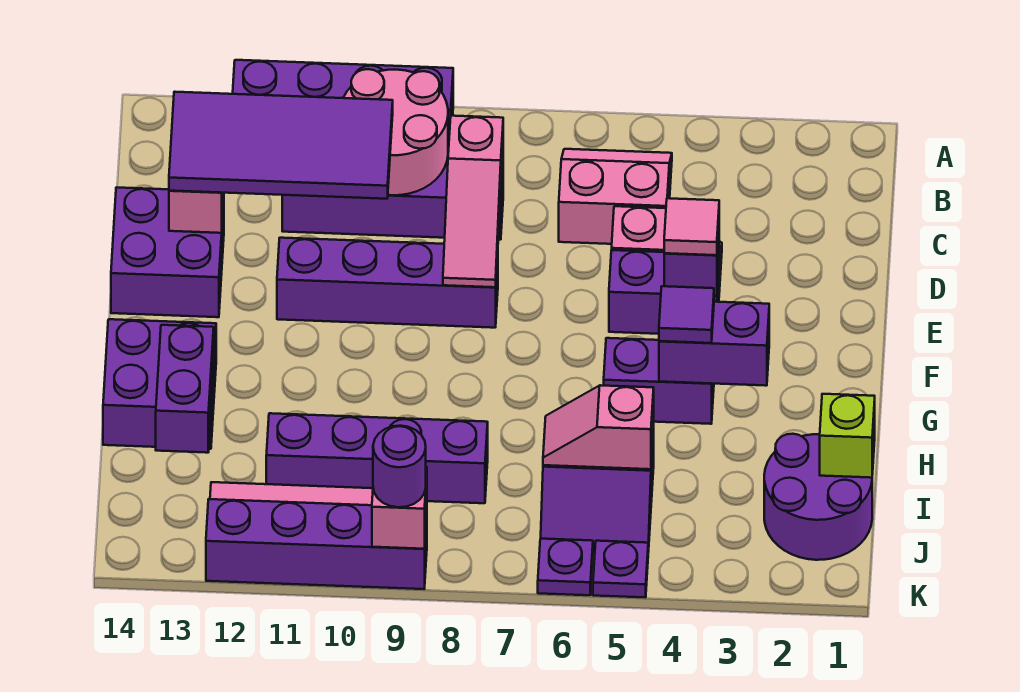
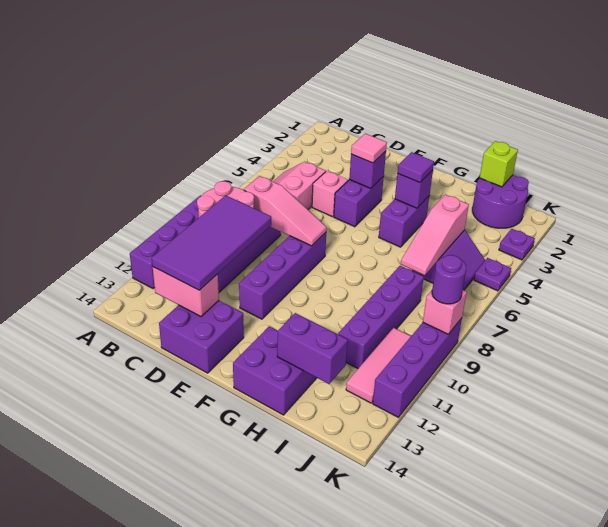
purple 1x2 brick [659,302,769,386] -> purple 1x1 brick [395,170,433,208]
pink 1x2 slope [543,385,654,469] -> pink 1x3 slope [401,195,469,275]
purple 1x1 plate [538,539,593,595] -> purple 1x1 plate moved to [499,229,535,260]

